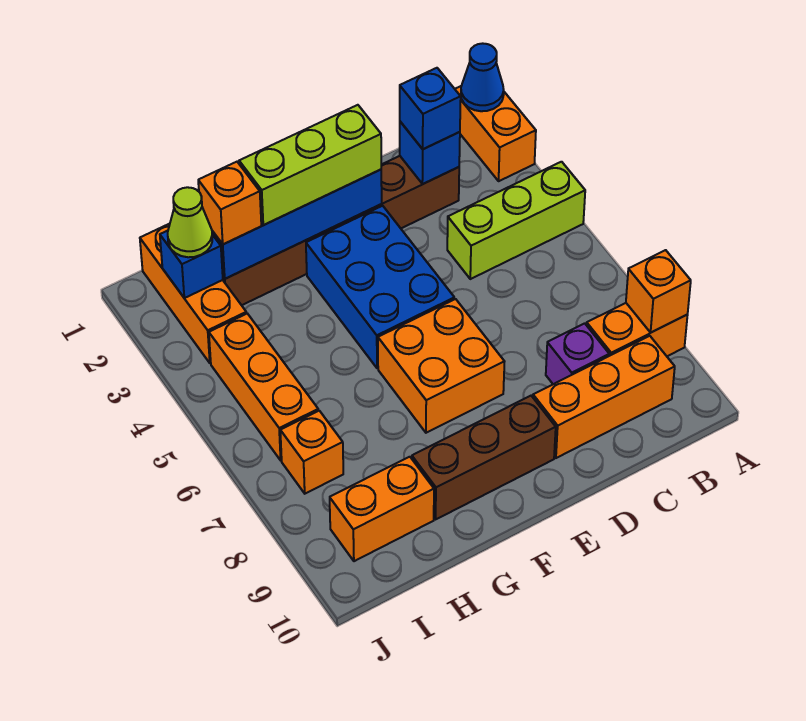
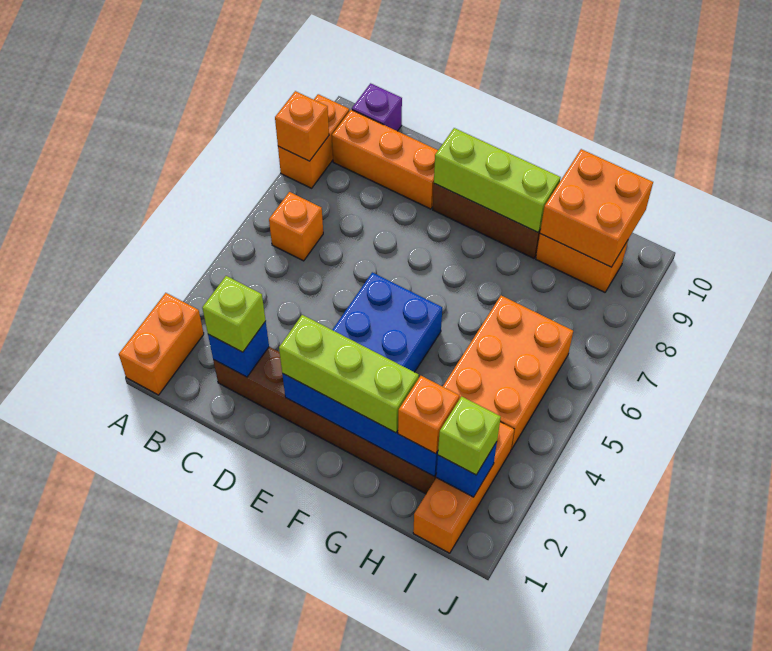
blue 1x1 cone [461,43,504,111] -> none
lime 1x3 brick [447,162,585,279] -> lime 1x3 brick moved to [434,128,561,232]
orange 1x2 brick [587,303,688,356] -> orange 1x2 brick turned to [278,94,349,188]
blue 1x1 brick [400,68,461,149] -> lime 1x1 brick [202,276,266,352]
purple 1x1 brick [546,323,609,384] -> purple 1x1 brick moved to [352,83,402,131]
orange 2x2 brick [378,299,505,433] -> orange 2x2 brick moved to [540,149,653,267]
lime 1x1 cone [168,187,212,257] -> lime 1x1 brick [438,396,501,475]
orange 1x3 brick [209,314,318,460] -> orange 2x3 brick [443,296,573,450]
orange 1x1 brick [280,411,343,494] -> orange 1x1 brick moved to [269,192,323,261]

